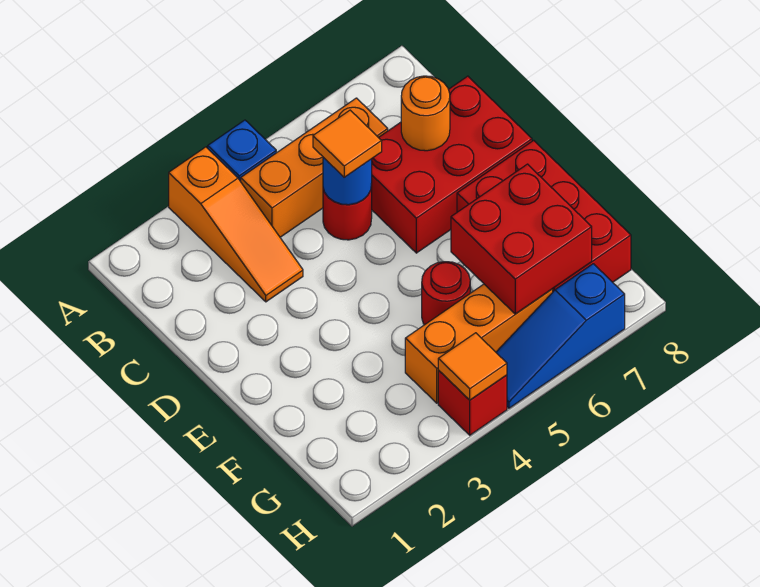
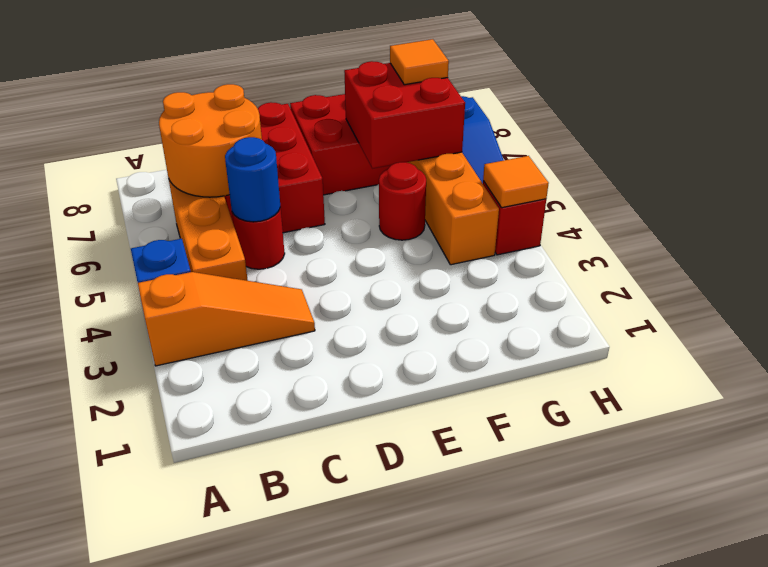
orange 1x1 tile [313,110,382,177] -> orange 1x1 tile moved to [390,39,449,85]
orange 1x1 round brick [401,76,450,151] -> orange 2x2 round brick [159,84,262,197]

